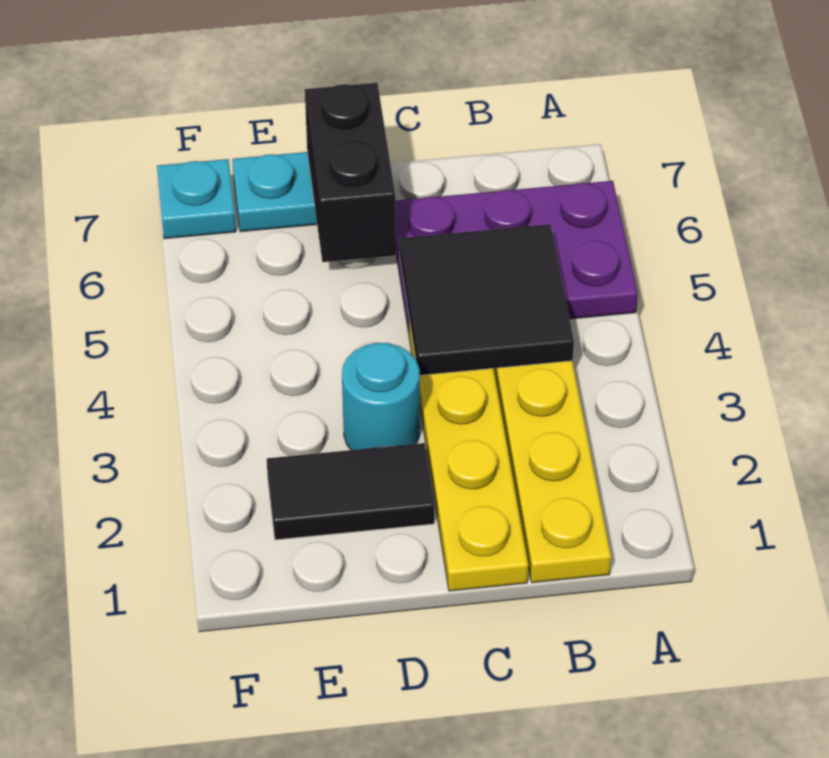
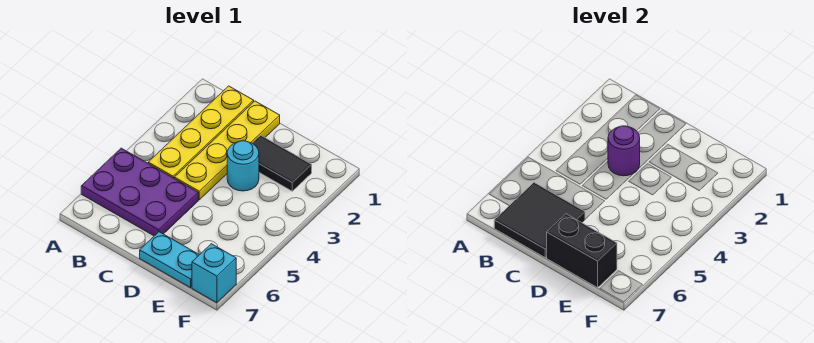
black 2x2 tile [400,224,574,375] -> black 2x2 tile moved to [494,183,585,257]
none -> purple 1x1 round brick [608,126,640,176]
black 1x2 brick [305,83,396,262] -> black 1x2 brick turned to [547,214,617,288]
cyan 1x1 plate [157,159,236,239] -> cyan 1x1 brick [192,244,236,303]

